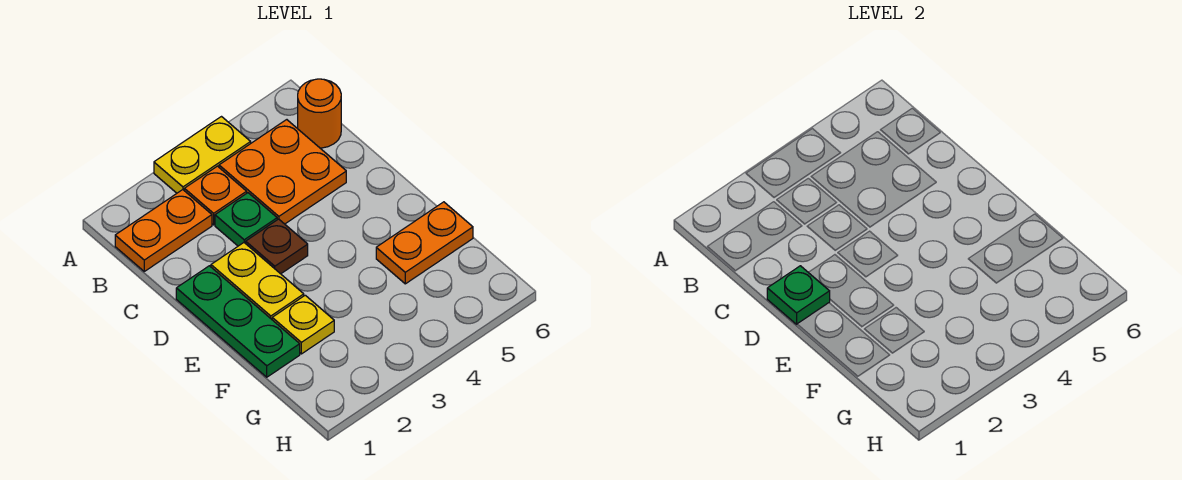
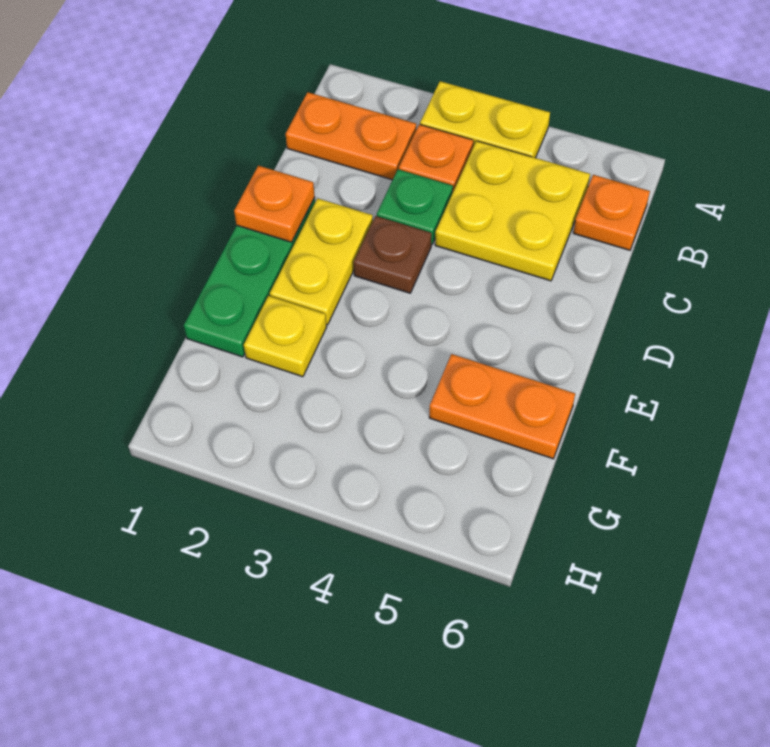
orange 2x2 plate [219,120,346,224] -> yellow 2x2 plate [435,141,590,281]
orange 1x1 round brick [298,79,341,148] -> orange 1x1 plate [573,175,650,250]
green 1x1 plate [767,266,830,324] -> orange 1x1 plate [234,166,315,242]

